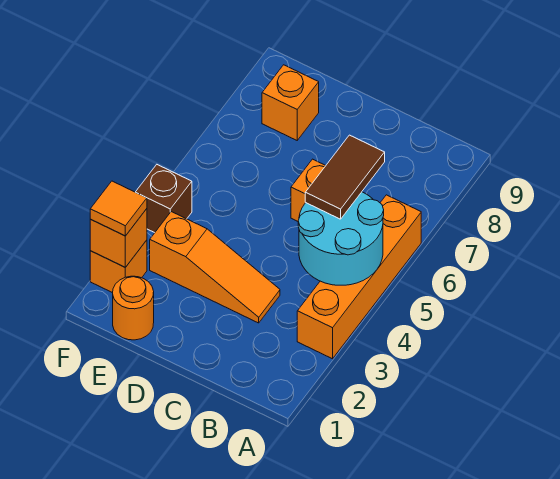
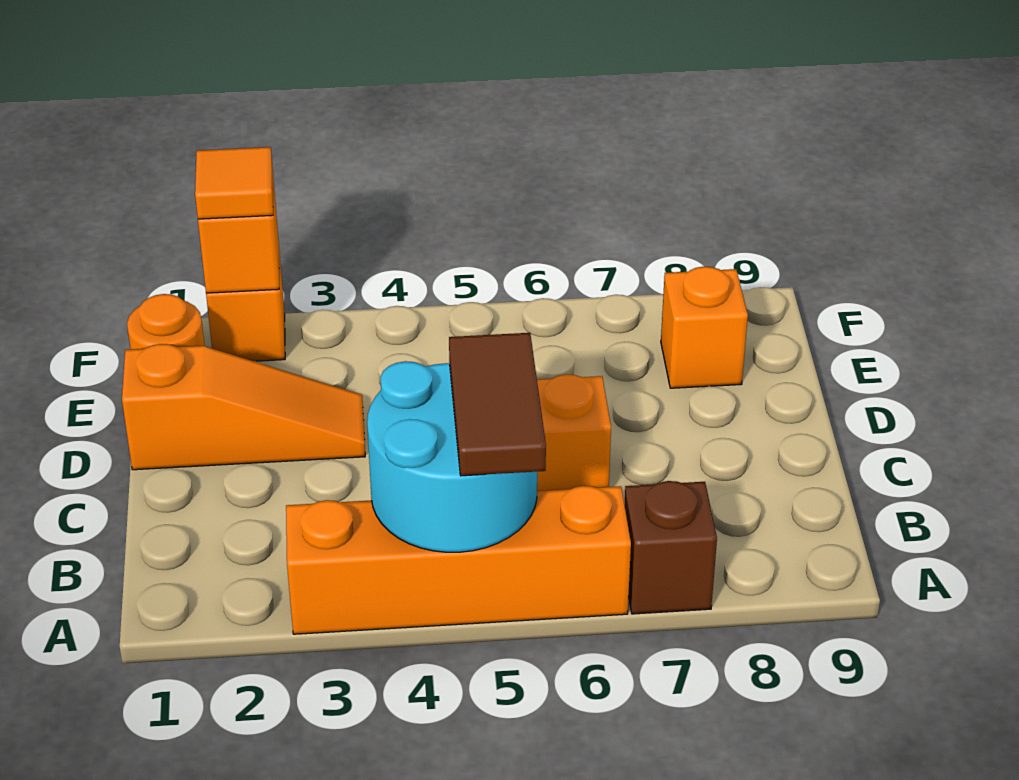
brown 1x2 tile [305,135,385,219] -> brown 1x2 tile turned to [449,333,546,476]
orange 1x3 slope [150,212,280,323] -> orange 1x3 slope turned to [122,344,365,470]
brown 1x1 brick [136,165,192,233] -> brown 1x1 brick moved to [624,481,717,614]

